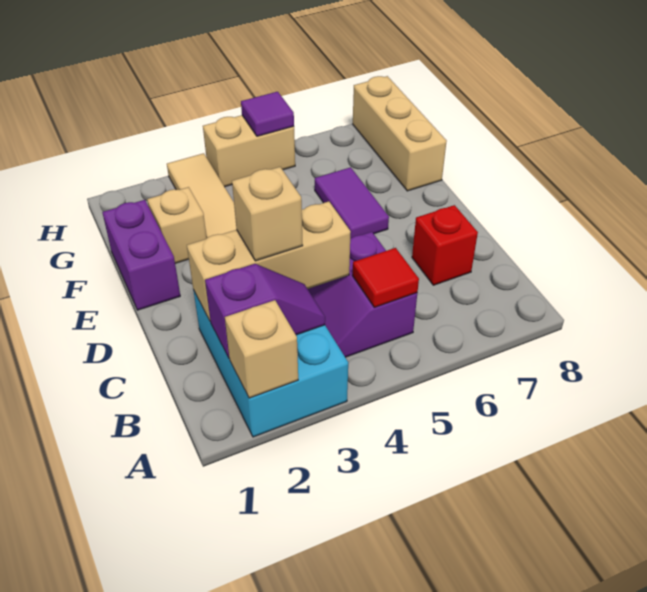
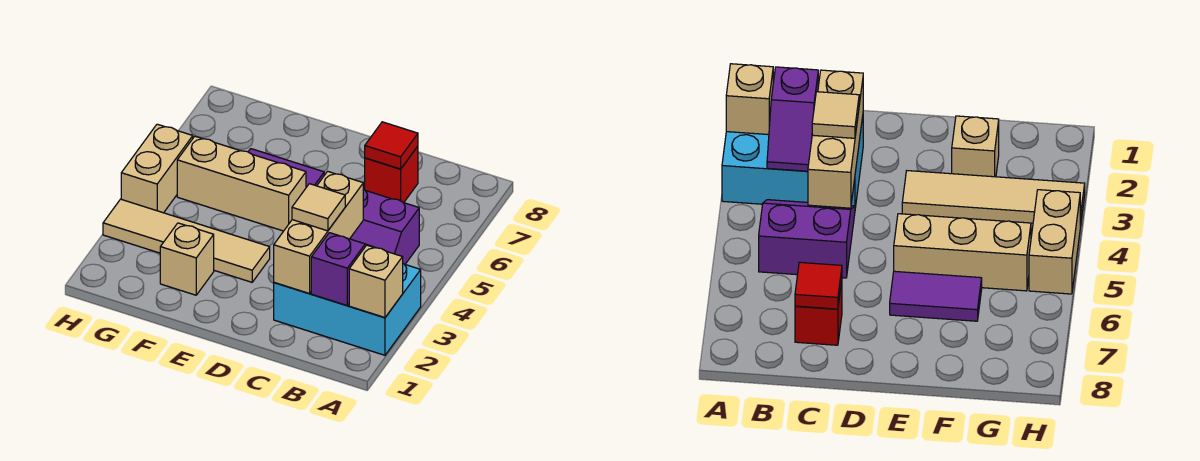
red 1x1 tile [352,248,419,307] -> red 1x1 tile moved to [365,122,418,169]
tan 1x1 brick [232,167,303,261] -> tan 1x1 tile [292,184,345,231]
purple 1x2 brick [102,200,180,310] -> none
tan 1x3 brick [353,76,447,191] -> tan 1x3 brick moved to [177,136,306,231]
purple 1x1 tile [241,92,294,136] -> none

